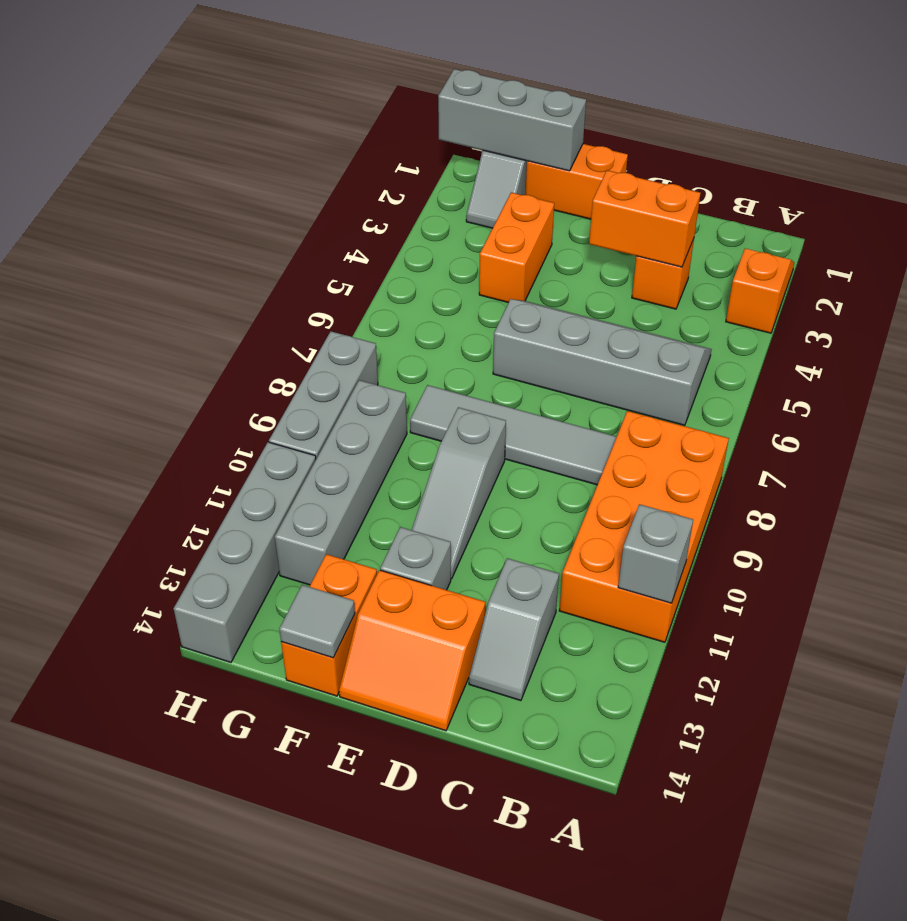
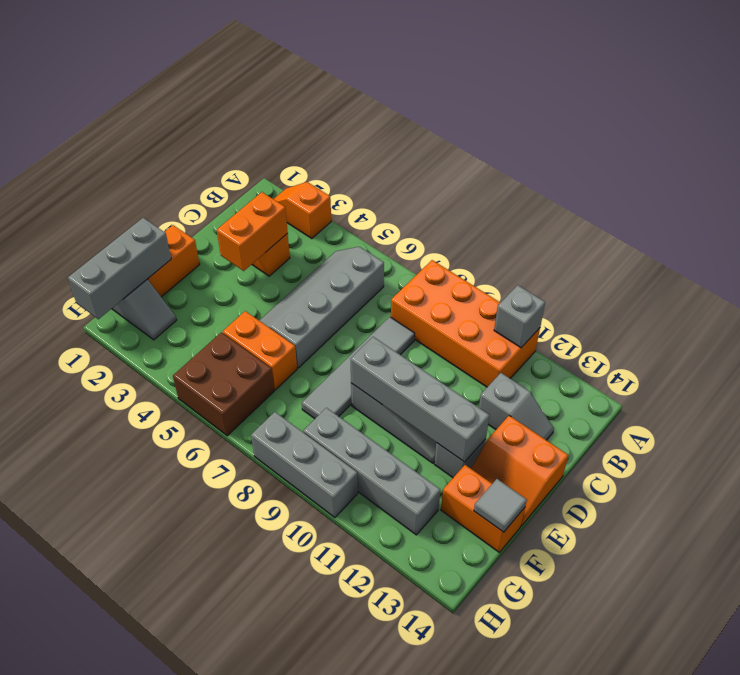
orange 2x2 slope [339,570,485,731] -> orange 2x2 slope turned to [471,416,568,526]
orange 1x2 brick [479,192,554,303] -> orange 1x2 brick moved to [223,311,297,390]
none -> brown 2x2 brick [173,332,274,436]
grey 1x4 brick [174,442,316,662] -> grey 1x4 brick moved to [351,337,490,462]

